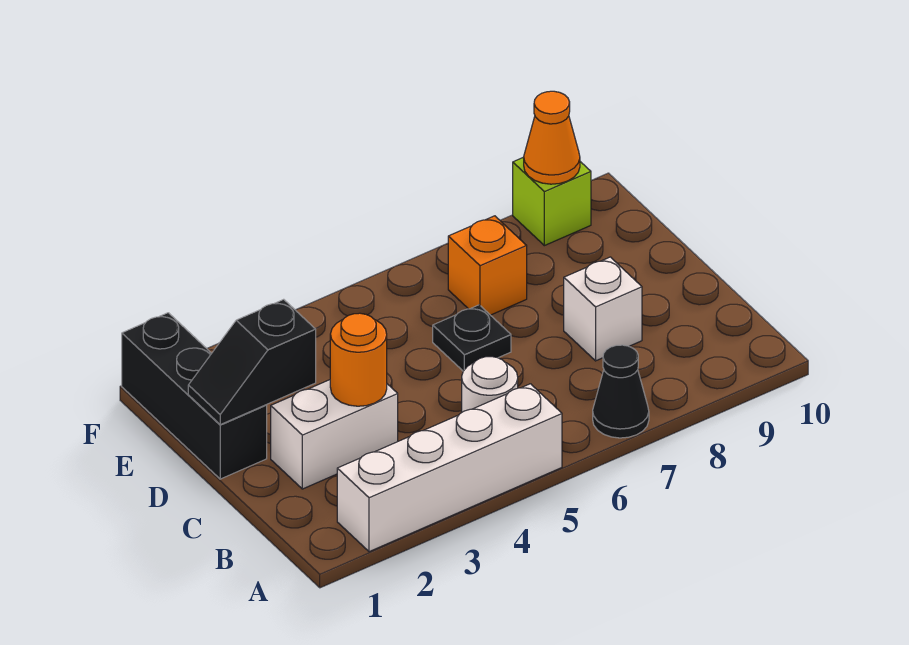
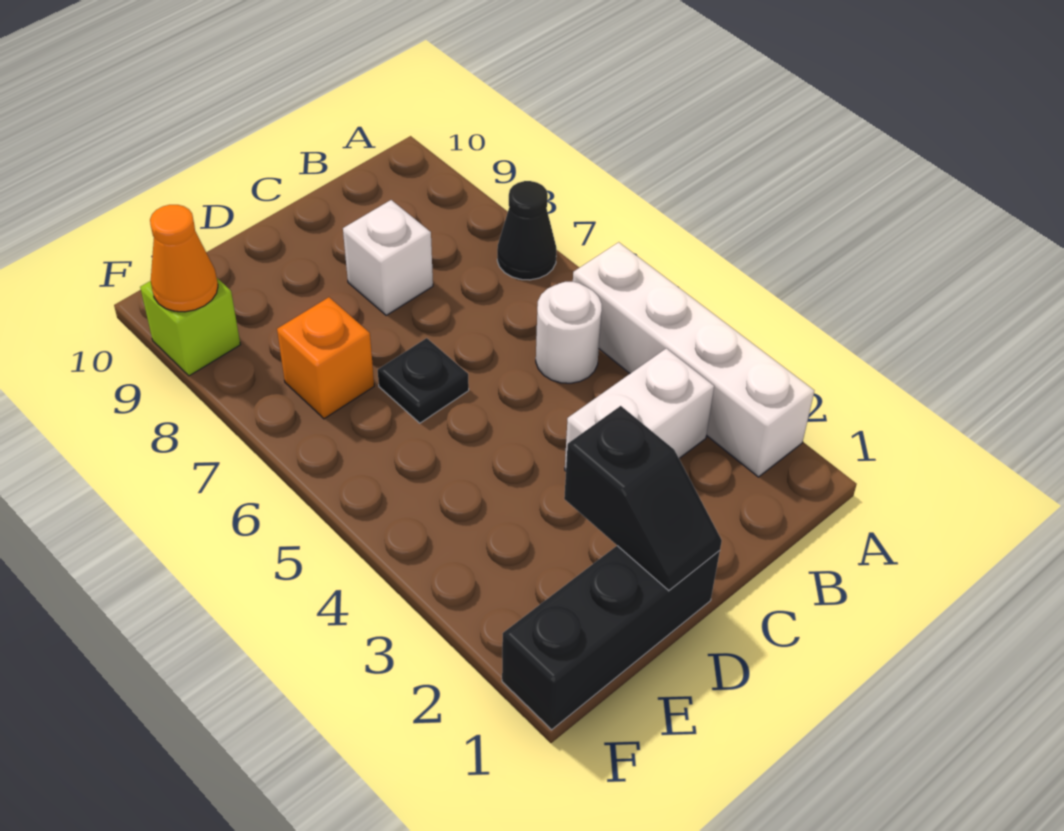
white 1x2 brick [271,380,398,489] -> white 1x2 brick turned to [565,348,714,471]
orange 1x1 round brick [330,313,387,406] -> none

